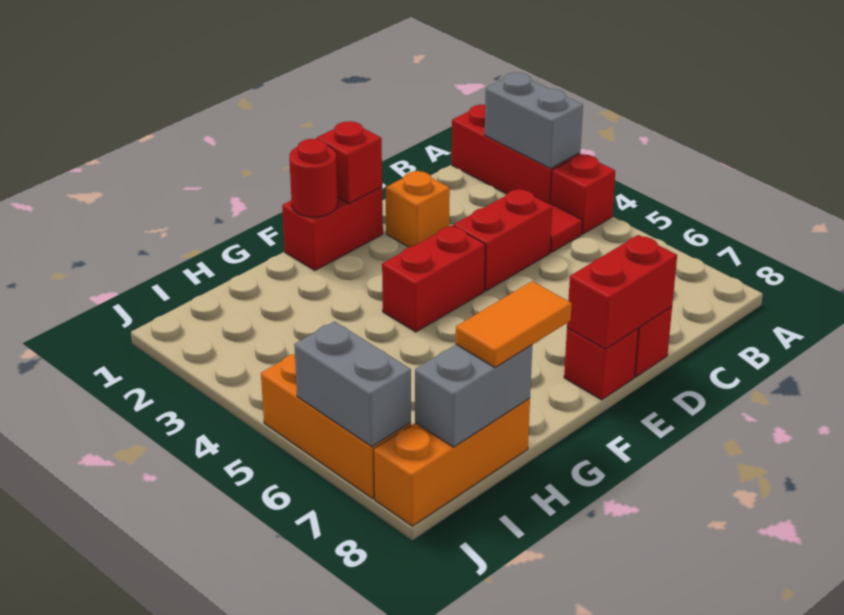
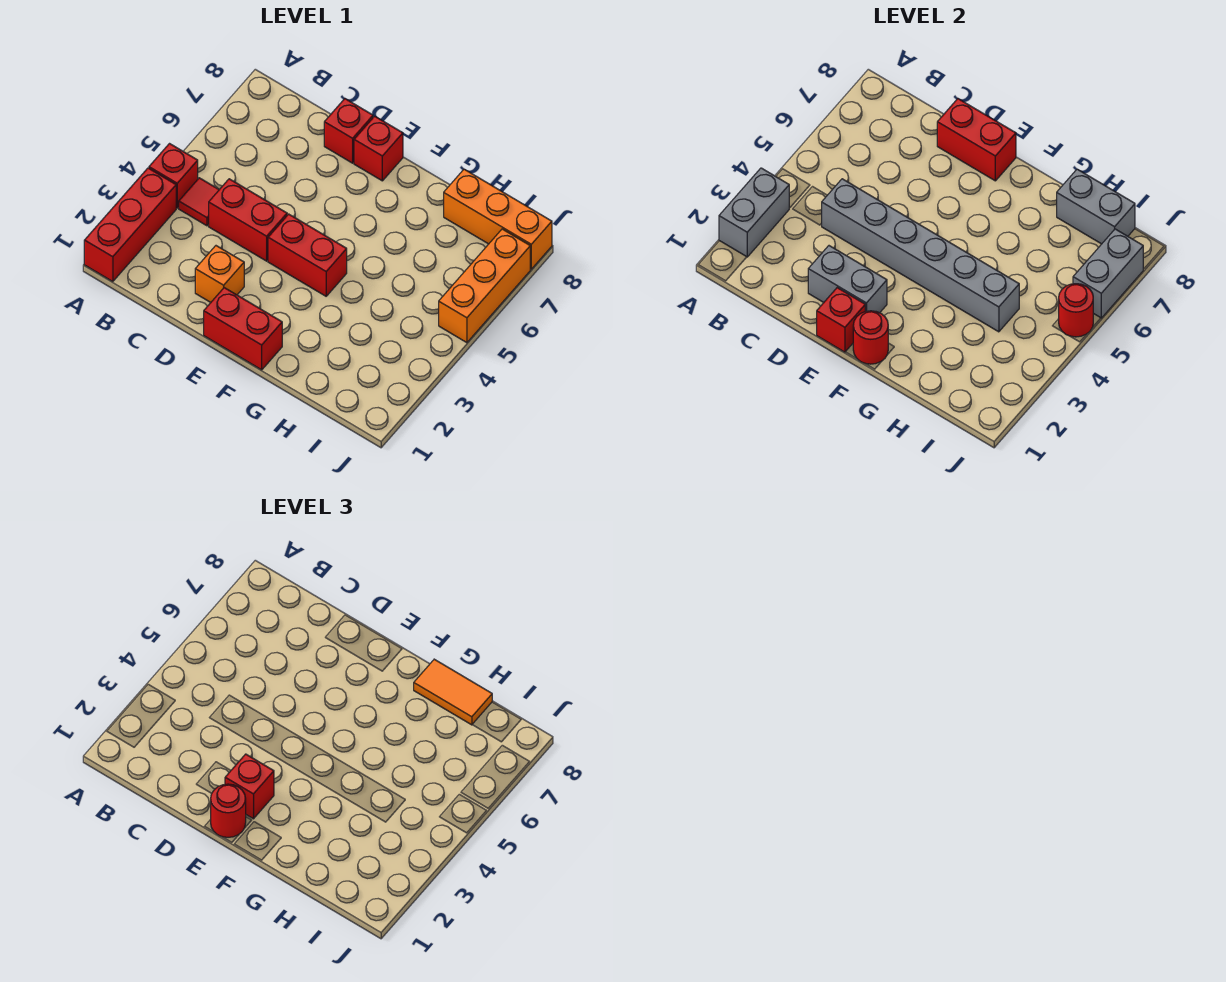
none -> grey 1x6 brick [821,179,1019,332]
none -> grey 1x2 brick [808,246,887,313]
none -> red 1x1 round brick [211,784,246,837]
none -> red 1x1 brick [225,754,274,819]
none -> red 1x1 round brick [1059,284,1093,337]

